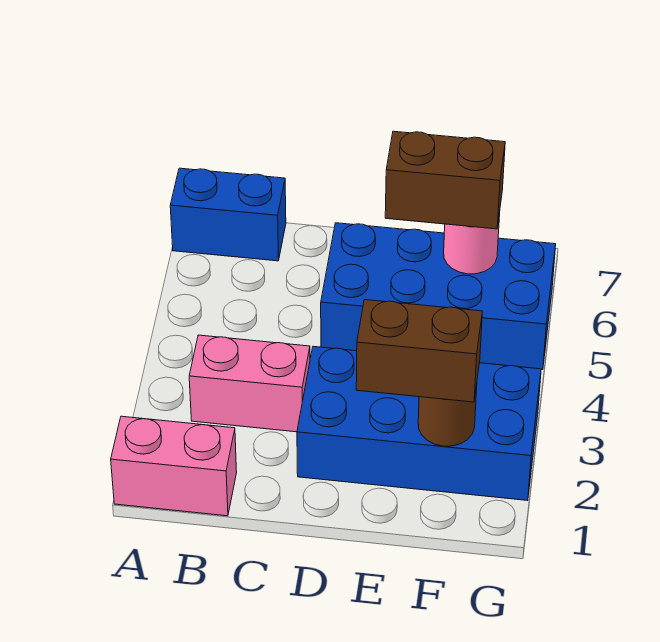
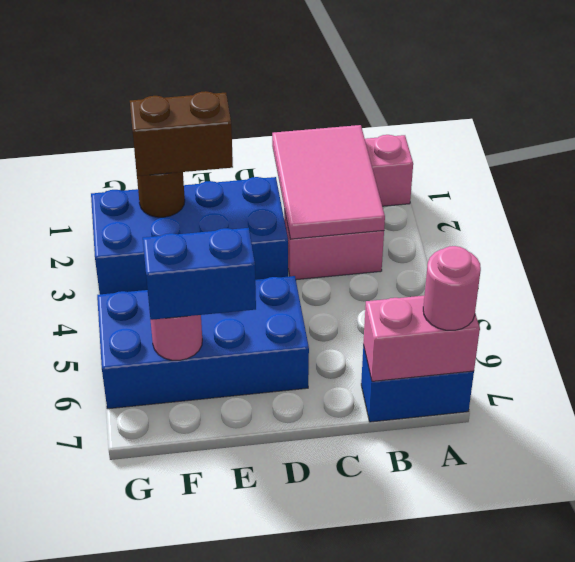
none -> pink 1x2 brick [363,296,480,381]
none -> pink 1x1 round brick [423,246,481,330]
none -> pink 2x3 tile [272,125,385,239]
brown 1x2 brick [385,131,505,229] -> blue 1x2 brick [143,228,256,320]

